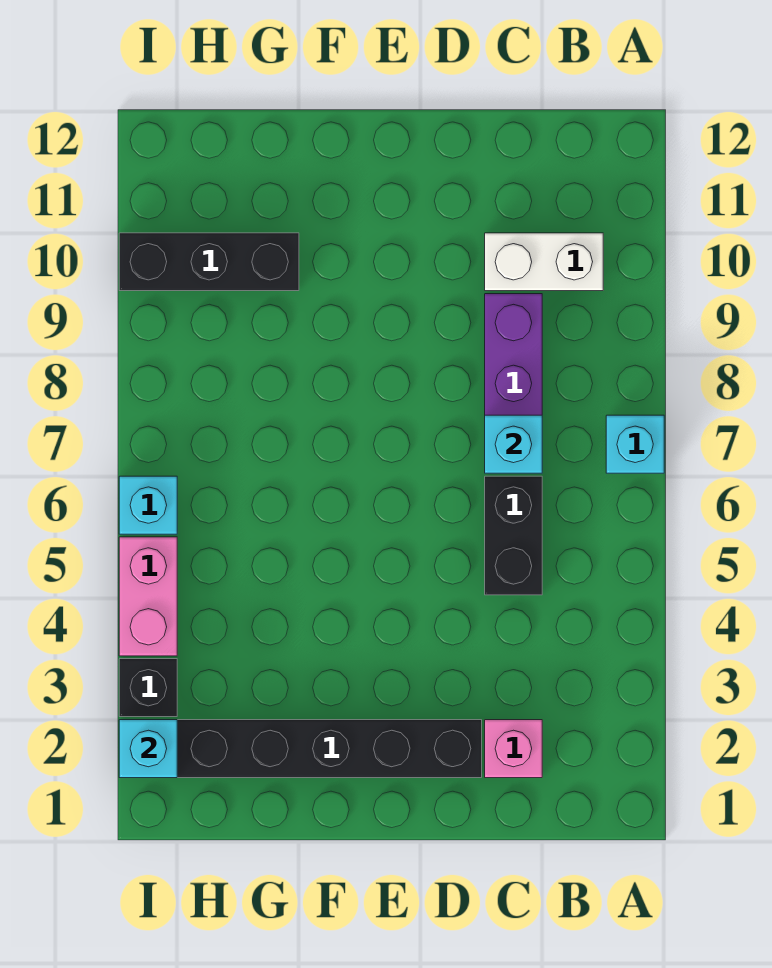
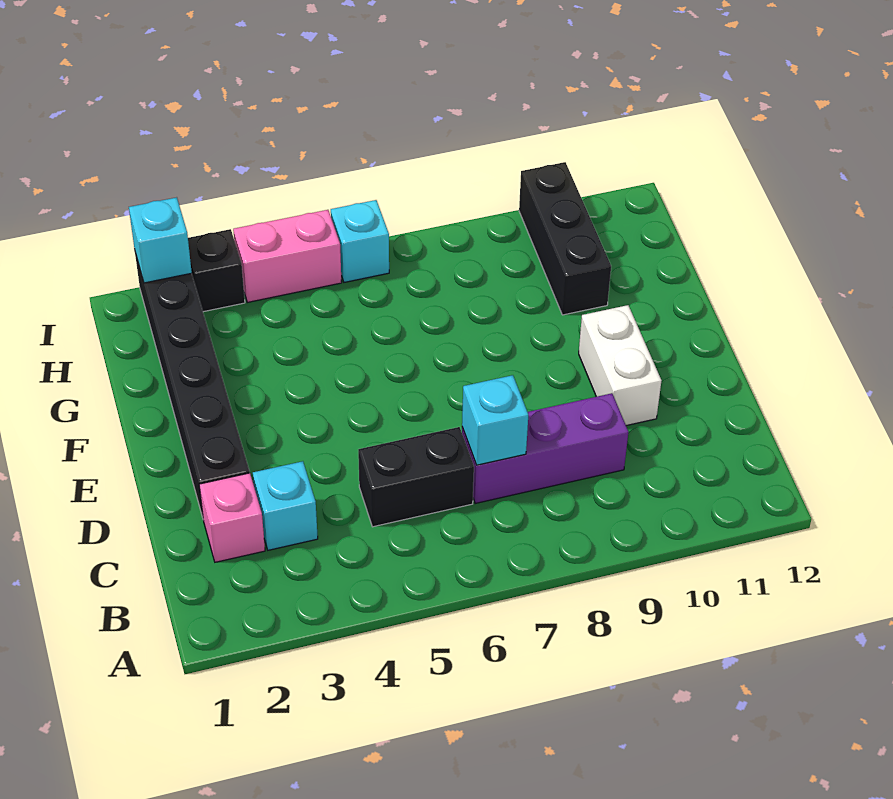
cyan 1x1 brick [606,415,664,473] -> cyan 1x1 brick moved to [253,461,318,550]
white 1x2 brick [485,233,603,291] -> white 1x2 brick moved to [579,305,662,426]

